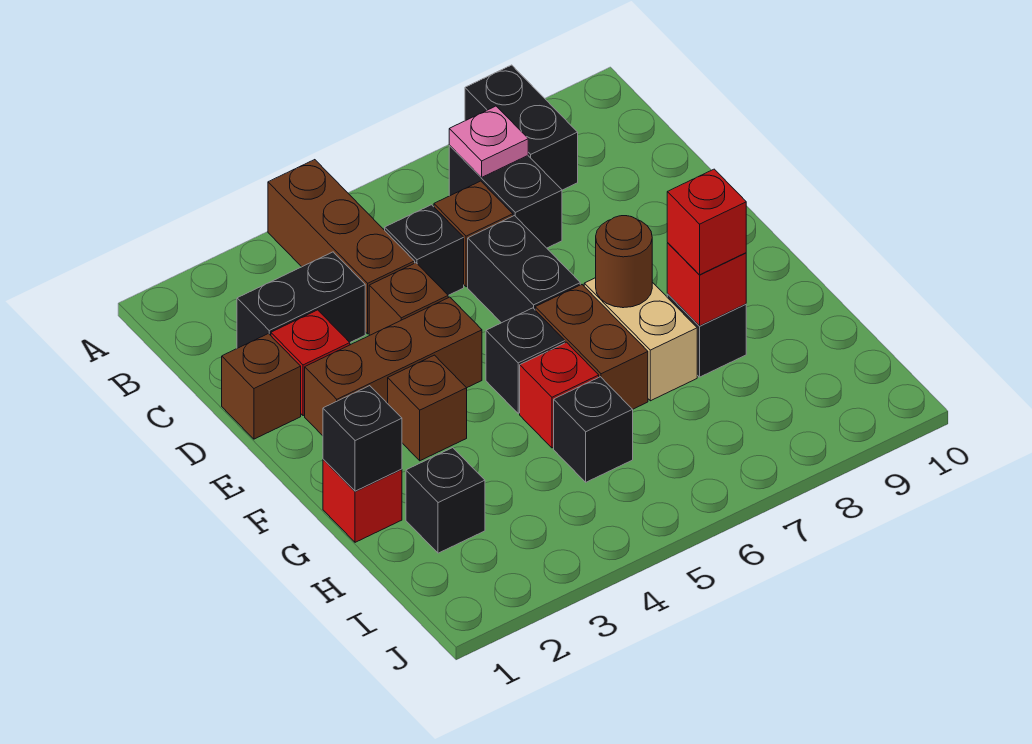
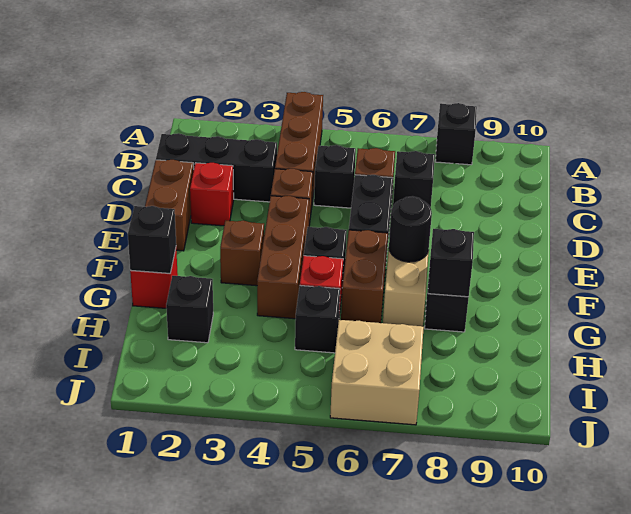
black 1x2 brick [465,65,578,190] -> black 1x1 brick [435,103,477,165]
black 1x2 brick [449,146,562,248] -> black 1x1 brick [393,151,435,208]
pink 1x1 plate [449,106,528,178] -> none
black 1x2 brick [237,252,365,348] -> black 1x3 brick [156,133,277,202]
brown 1x1 brick [222,334,301,439] -> brown 1x2 brick [145,160,194,251]
brown 1x3 brick [305,297,482,436] -> brown 1x3 brick turned to [257,196,309,319]
brown 1x1 round brick [596,216,652,308] -> black 1x1 round brick [389,196,432,262]
red 1x1 brick [667,243,746,326] -> black 1x1 brick [428,229,474,297]
red 1x1 brick [667,169,746,275] -> none
none -> tan 2x2 brick [330,320,424,425]

